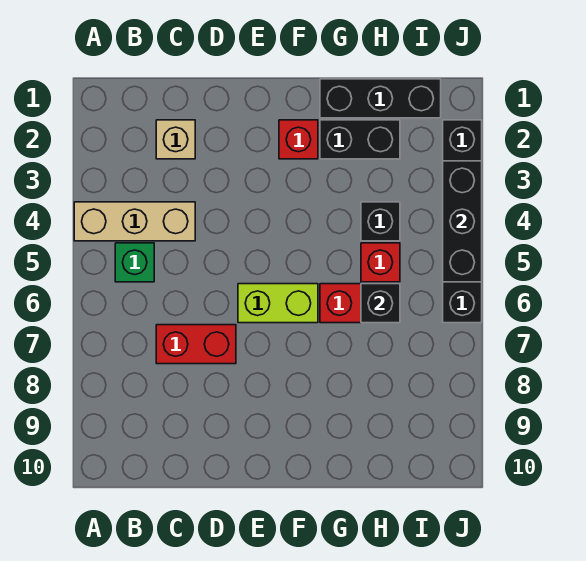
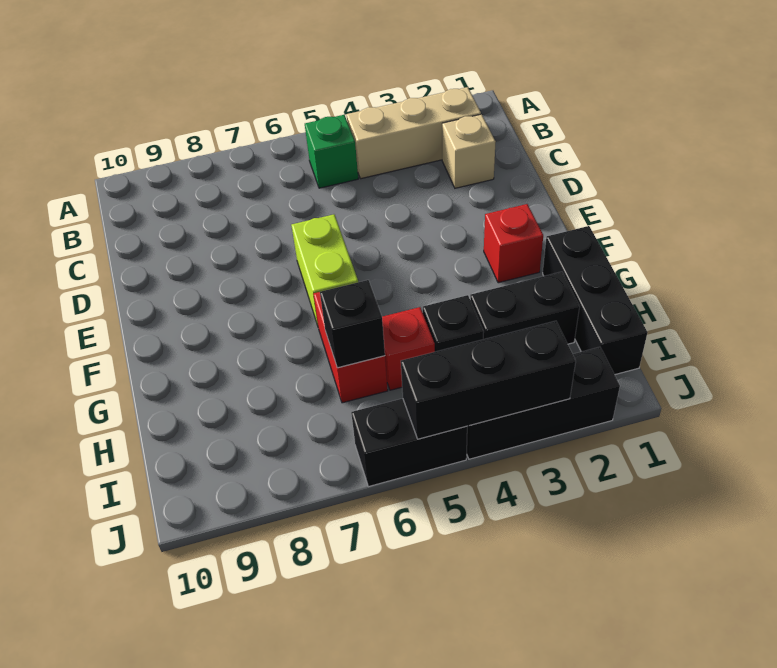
tan 1x3 brick [74,202,195,241] -> tan 1x3 brick turned to [347,87,481,179]
red 1x2 brick [156,325,236,364] -> none
black 1x2 brick [320,120,400,159] -> black 1x2 brick turned to [470,272,580,344]

